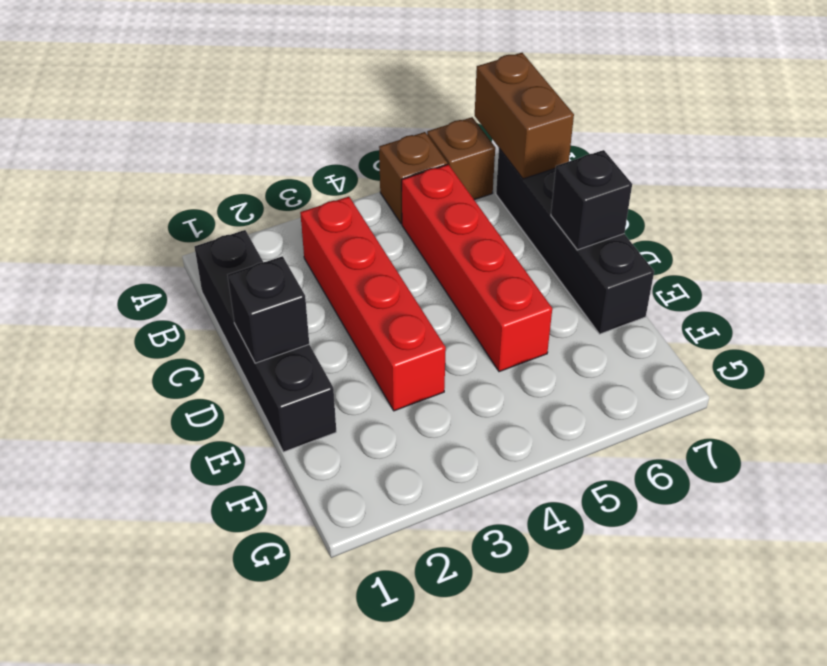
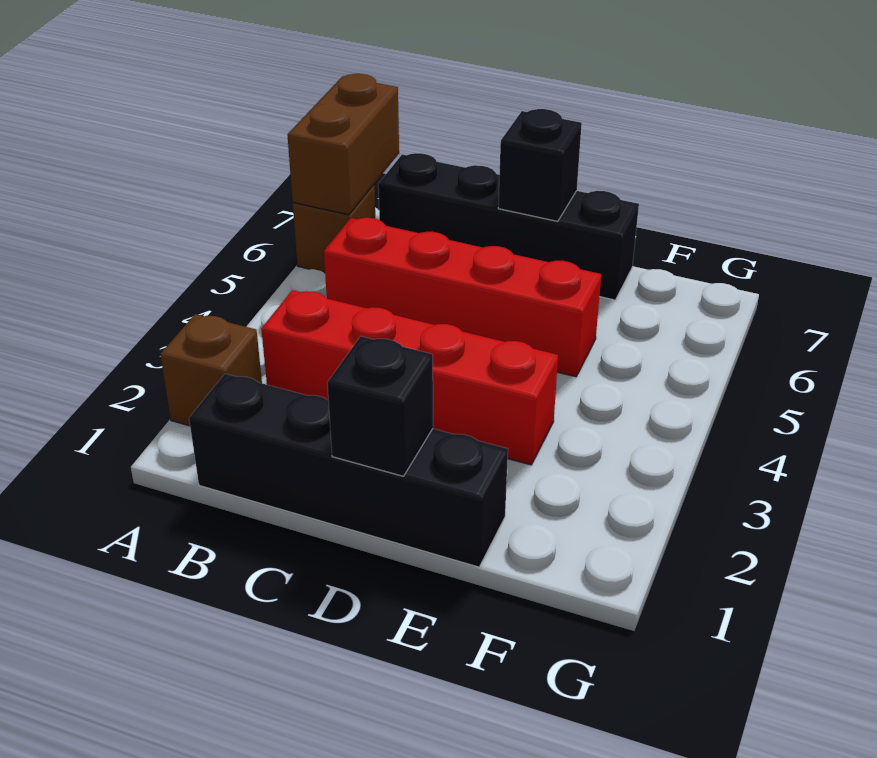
brown 1x1 brick [379,132,447,224] -> brown 1x1 brick moved to [160,314,262,426]
brown 1x2 brick [475,53,574,179] -> brown 1x2 brick turned to [287,74,399,215]

